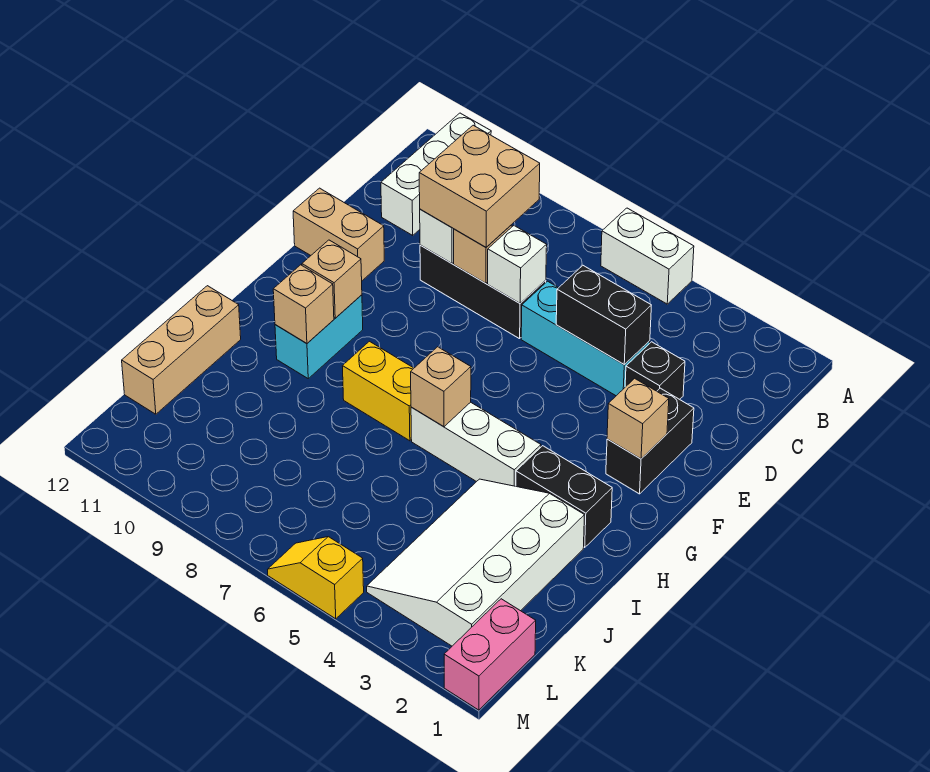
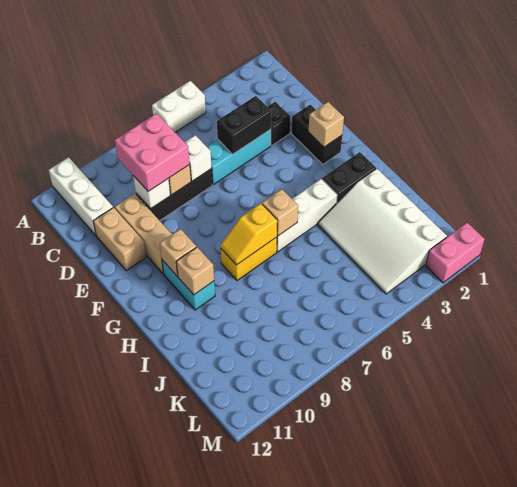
tan 2x2 brick [419,125,540,247] -> pink 2x2 brick [115,113,190,191]
tan 1x2 brick [293,188,384,281] -> tan 1x2 brick turned to [93,208,146,271]
tan 1x3 brick [122,286,241,414] -> tan 1x3 brick moved to [115,194,172,274]
pink 1x2 brick [444,599,536,710] -> pink 1x2 brick turned to [426,223,485,283]
yellow 1x2 slope [268,537,364,619] -> yellow 1x2 slope moved to [220,203,277,265]

